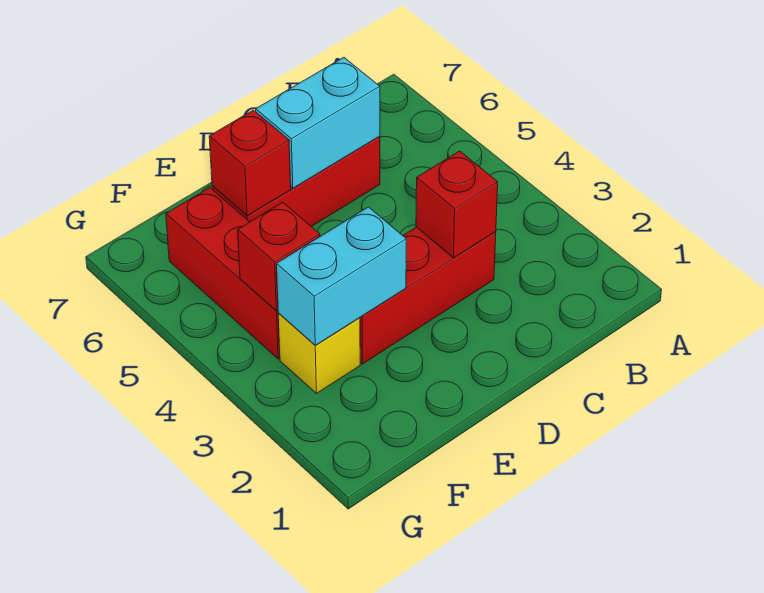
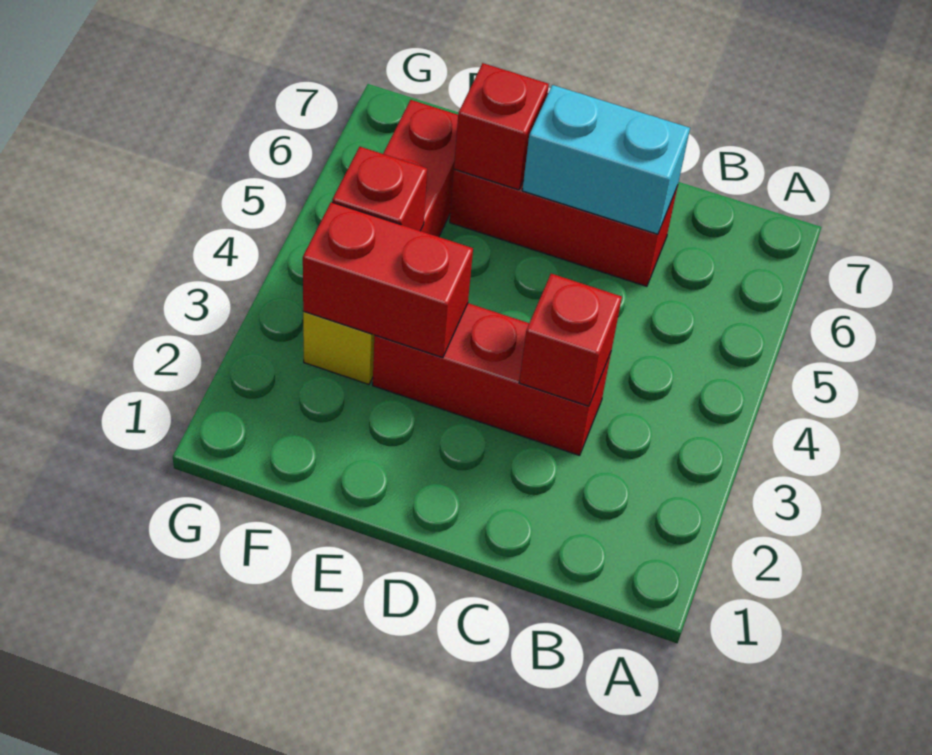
cyan 1x2 brick [277,207,406,345] -> red 1x2 brick [303,202,473,358]

